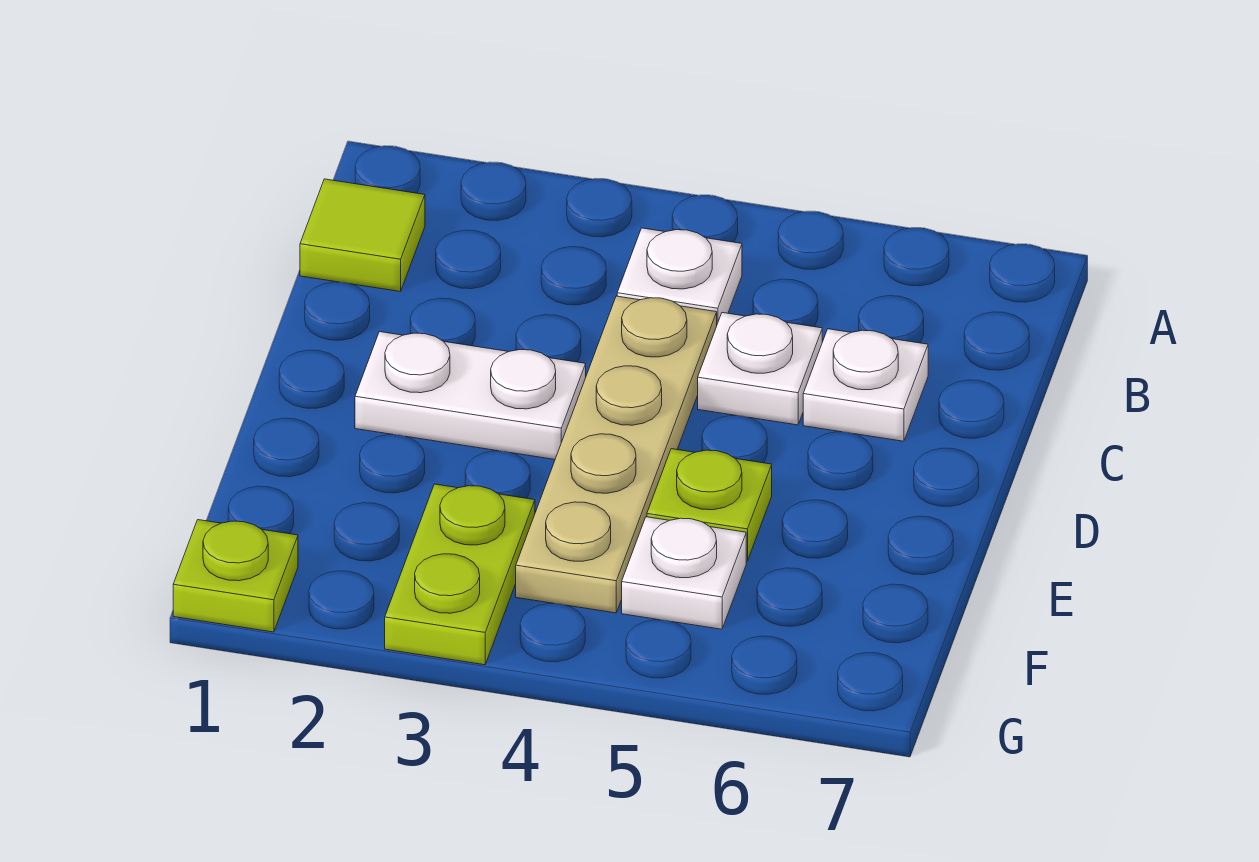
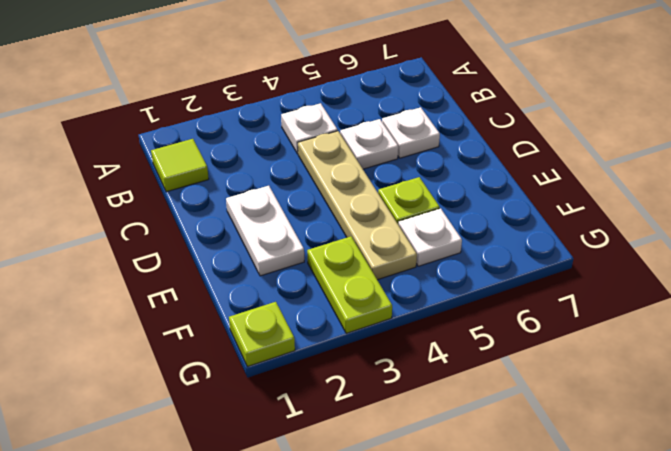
white 1x2 plate [355,332,586,459] -> white 1x2 plate turned to [226,186,304,276]

